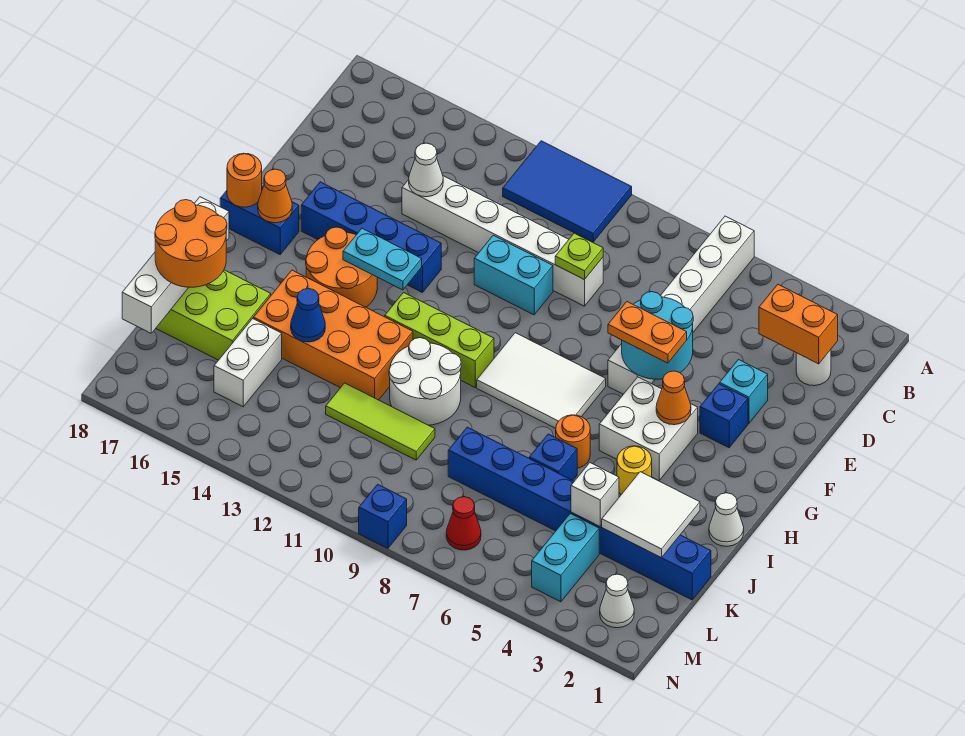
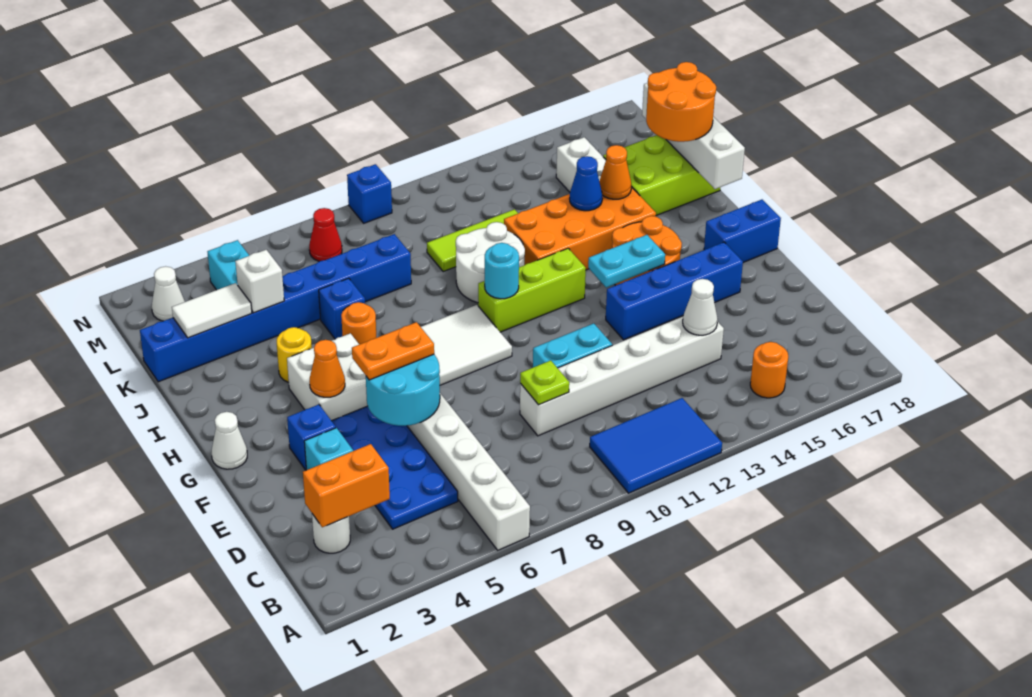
none -> blue 2x4 plate [332,406,458,529]
orange 1x1 cone [258,169,292,223] -> orange 1x1 cone moved to [599,145,631,199]
orange 1x1 round brick [227,153,262,207] -> orange 1x1 round brick moved to [750,342,788,398]
none -> cyan 1x1 round brick [485,243,519,299]
white 1x1 cone [709,493,744,546] -> white 1x1 cone moved to [211,412,247,469]
white 2x2 tile [602,472,700,558] -> white 1x2 tile [172,283,252,338]

